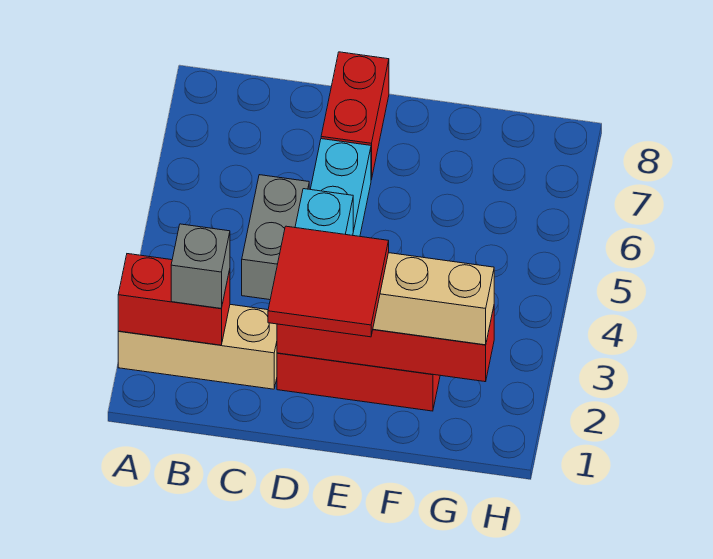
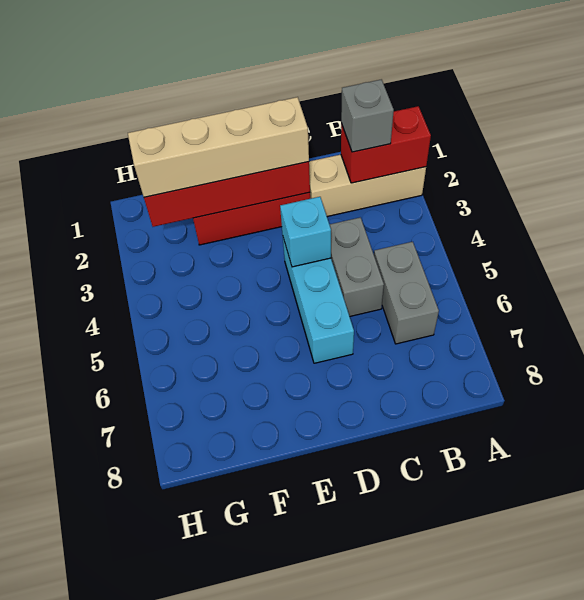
none -> grey 1x2 brick [374,242,439,344]
red 2x2 tile [268,226,389,337] -> none
red 1x2 brick [321,52,389,180] -> none

